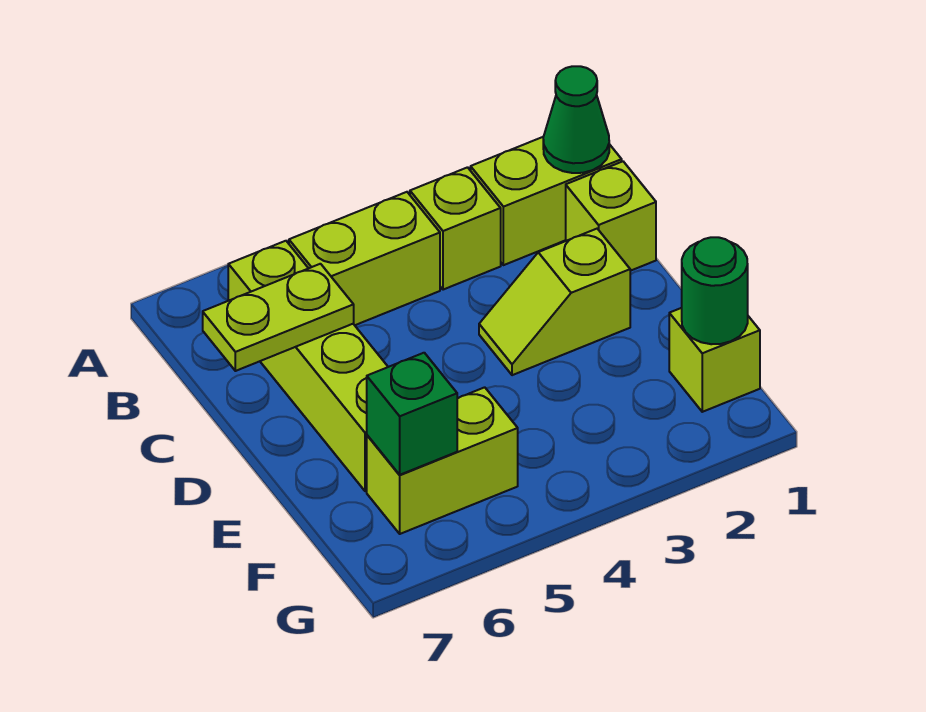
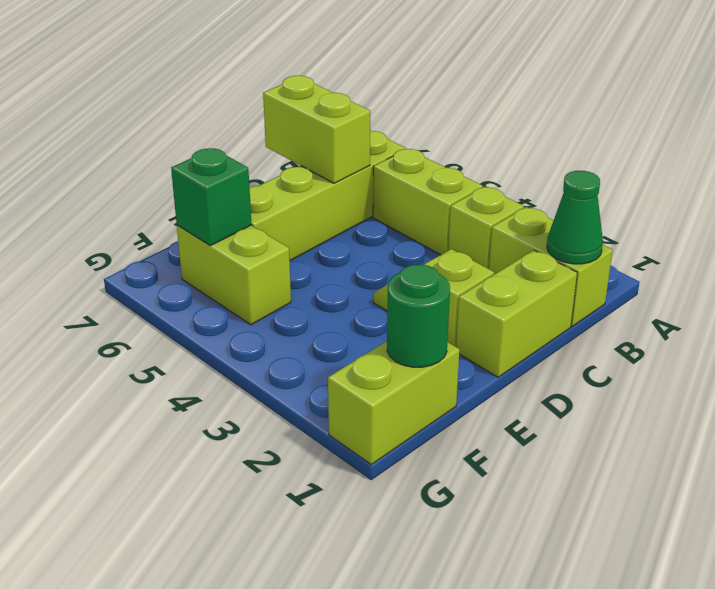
lime 1x1 brick [566,161,656,271] -> lime 1x2 brick [456,250,577,377]
lime 1x2 plate [203,264,354,371] -> lime 1x2 brick [263,76,370,183]
lime 1x1 brick [669,308,760,412] -> lime 1x2 brick [328,341,460,465]

